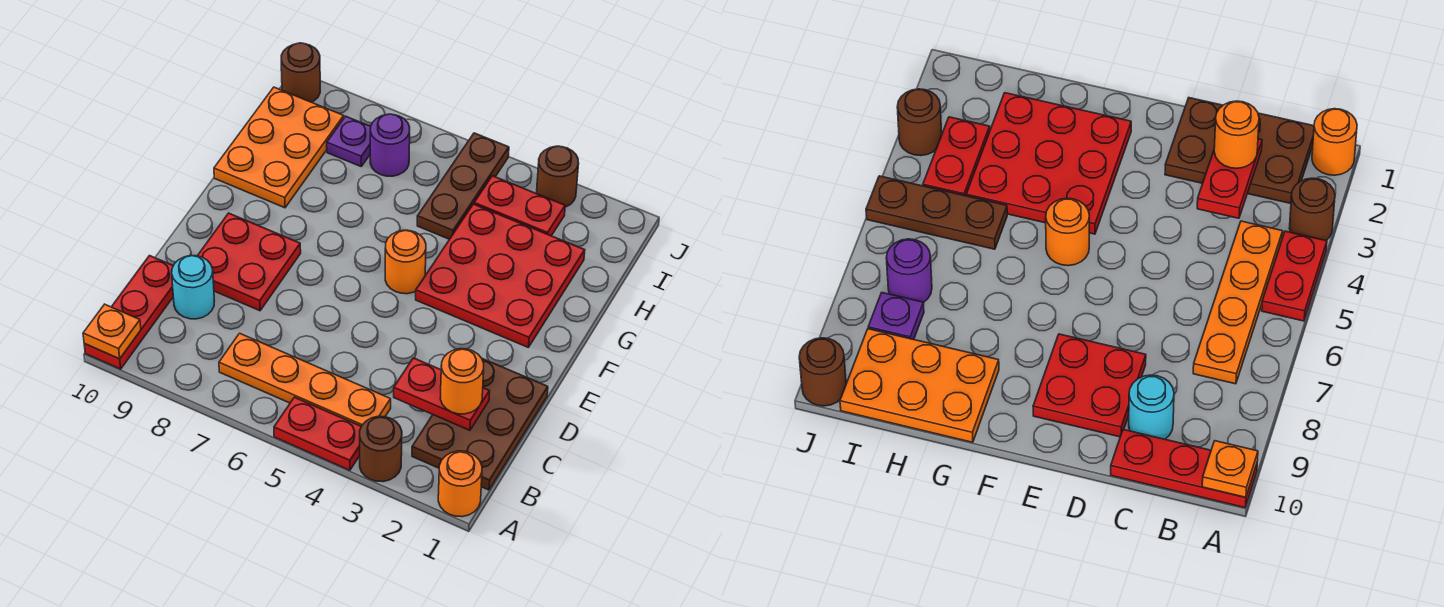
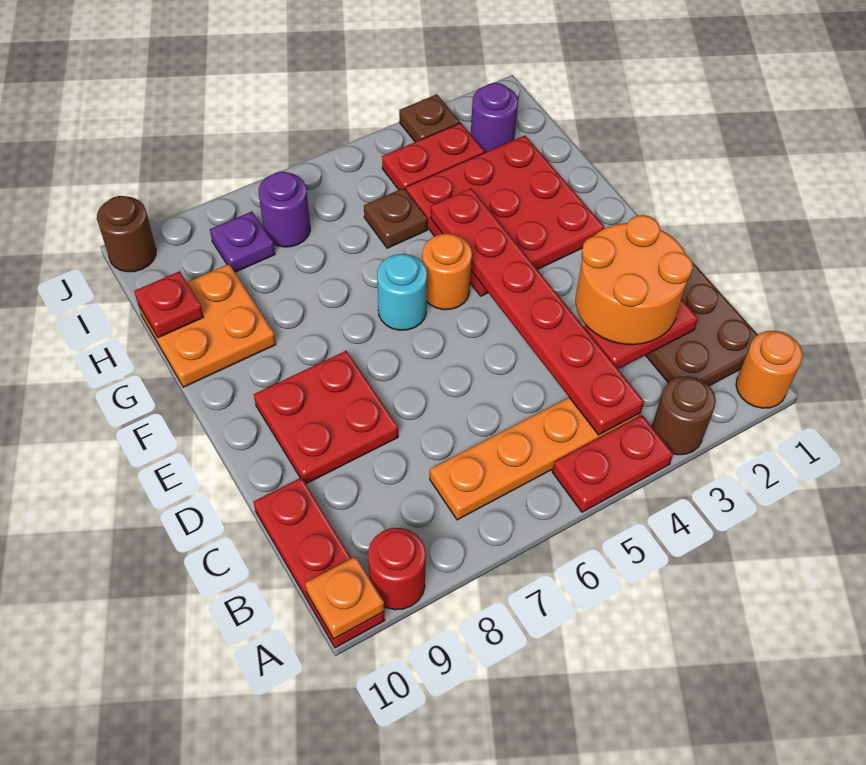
none -> red 1x1 round brick [368,528,426,610]
none -> red 1x6 plate [431,188,644,435]
orange 1x1 round brick [440,349,484,414] -> orange 2x2 round brick [575,215,693,345]
cyan 1x1 round brick [172,256,214,319] -> cyan 1x1 round brick moved to [377,254,427,330]
orange 2x3 plate [214,87,344,208] -> orange 2x2 plate [138,264,276,387]
brown 1x3 plate [417,133,509,239] -> brown 1x1 plate [364,188,427,248]
none -> red 1x1 plate [134,271,203,338]
none -> purple 1x1 round brick [471,83,518,153]
brown 1x1 round brick [537,146,579,207] -> brown 1x1 plate [399,94,460,142]

